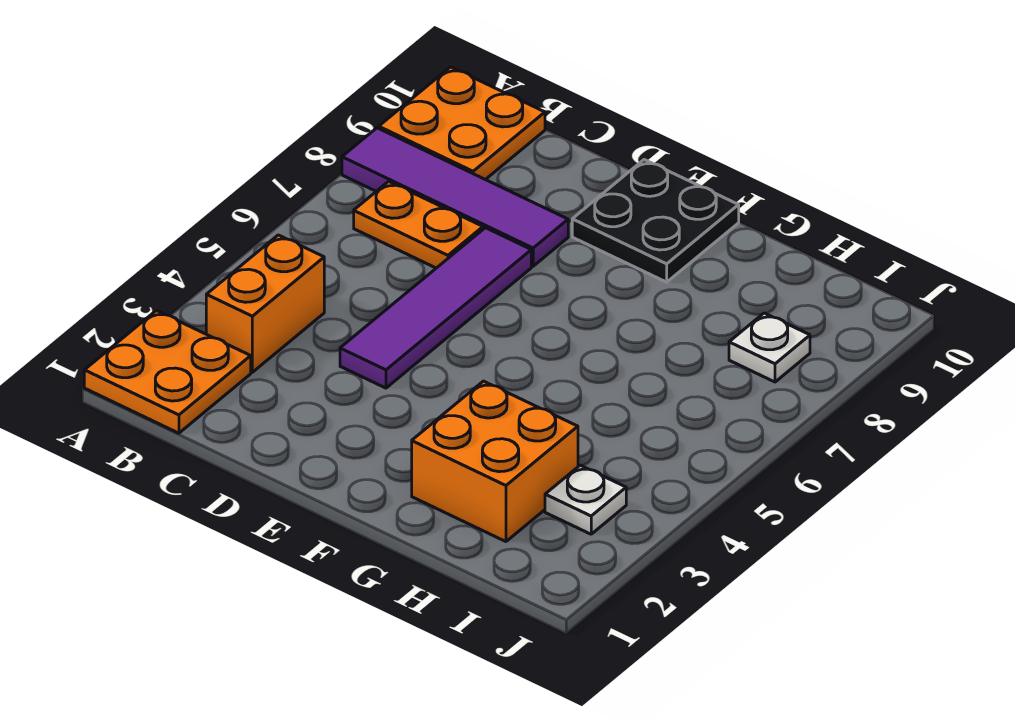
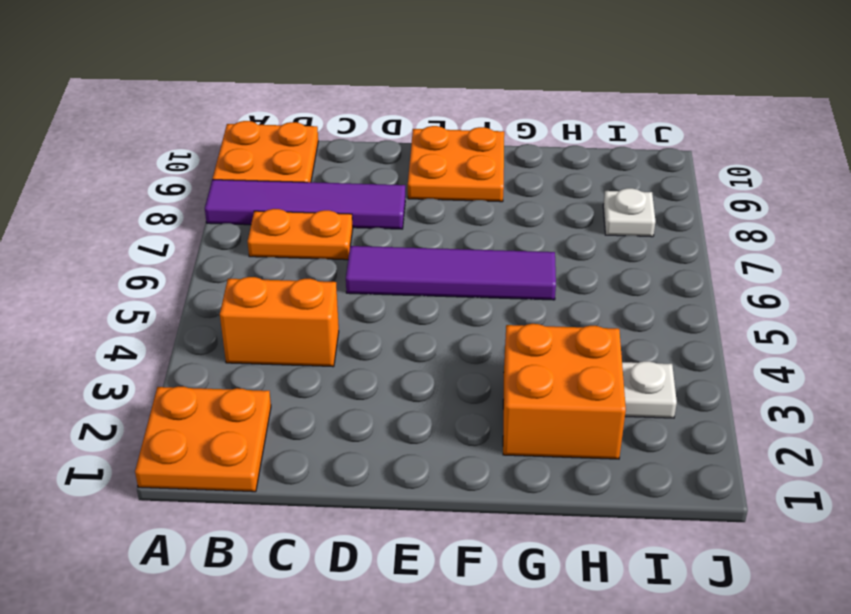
orange 1x2 brick [206,235,324,372] -> orange 1x2 brick turned to [220,277,339,367]
purple 1x4 tile [340,228,531,388] -> purple 1x4 tile turned to [346,246,556,300]
black 2x2 plate [572,160,739,282] -> orange 2x2 plate [408,126,504,202]

